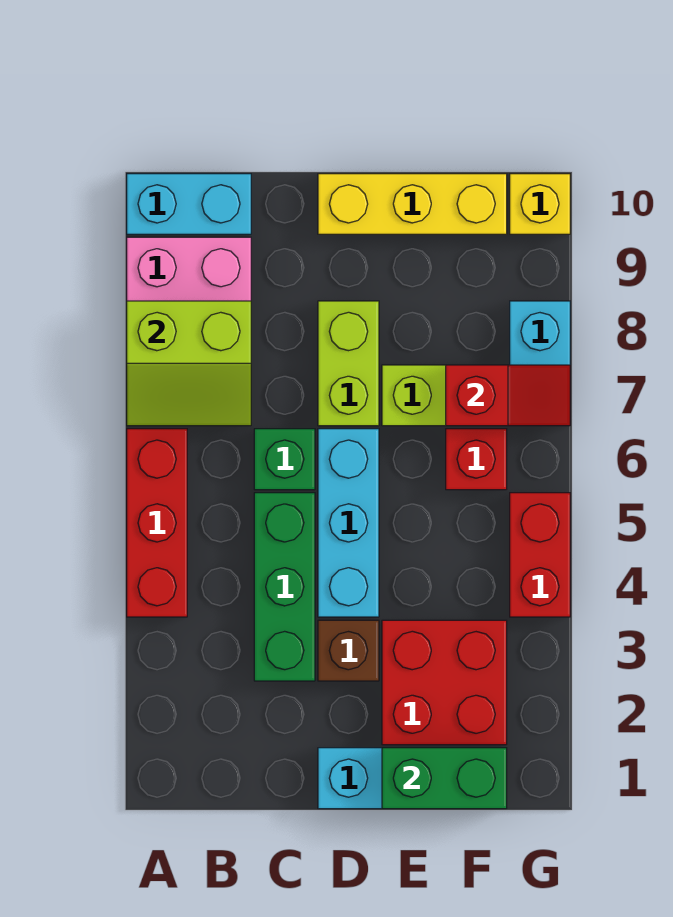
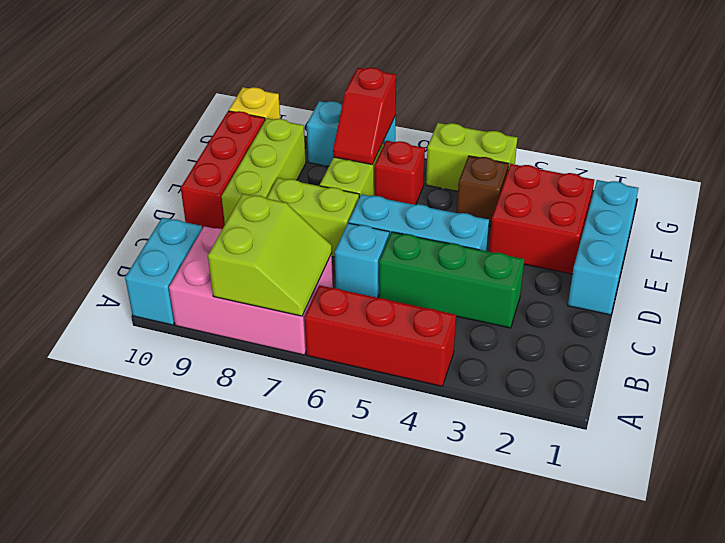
green 1x1 brick [254,429,315,490] -> cyan 1x1 brick [335,223,389,298]
brown 1x1 brick [318,620,379,681] -> brown 1x1 brick moved to [457,156,508,227]
none -> lime 1x3 brick [222,118,306,224]
yellow 1x3 brick [318,174,507,234] -> red 1x3 brick [181,111,265,229]
green 1x2 brick [382,748,507,809] -> none
red 1x2 slope [446,365,570,426] -> red 1x2 slope turned to [333,68,396,164]
red 1x2 brick [510,493,570,617] -> lime 1x2 brick [426,123,517,191]

